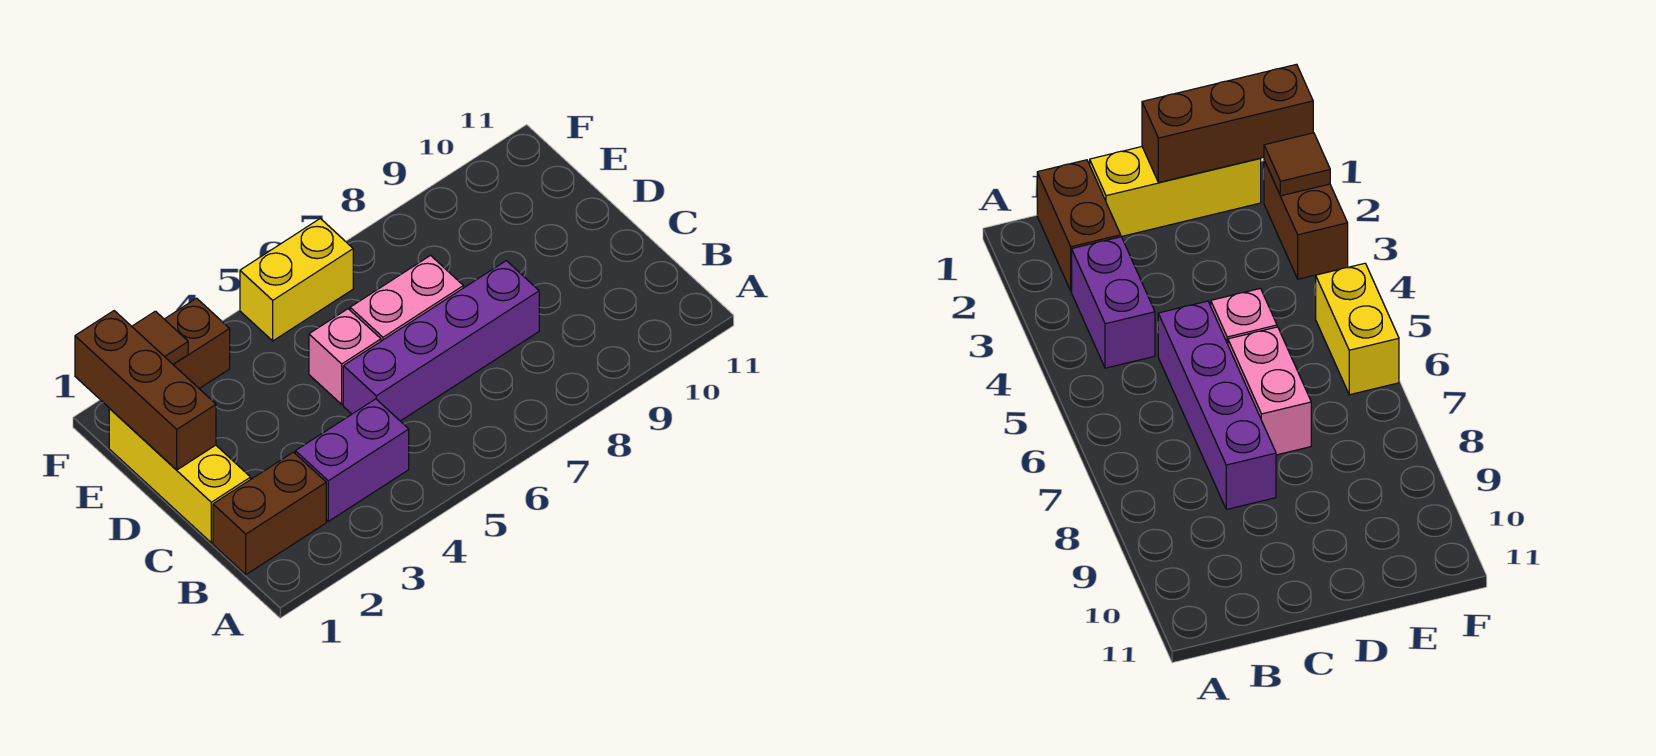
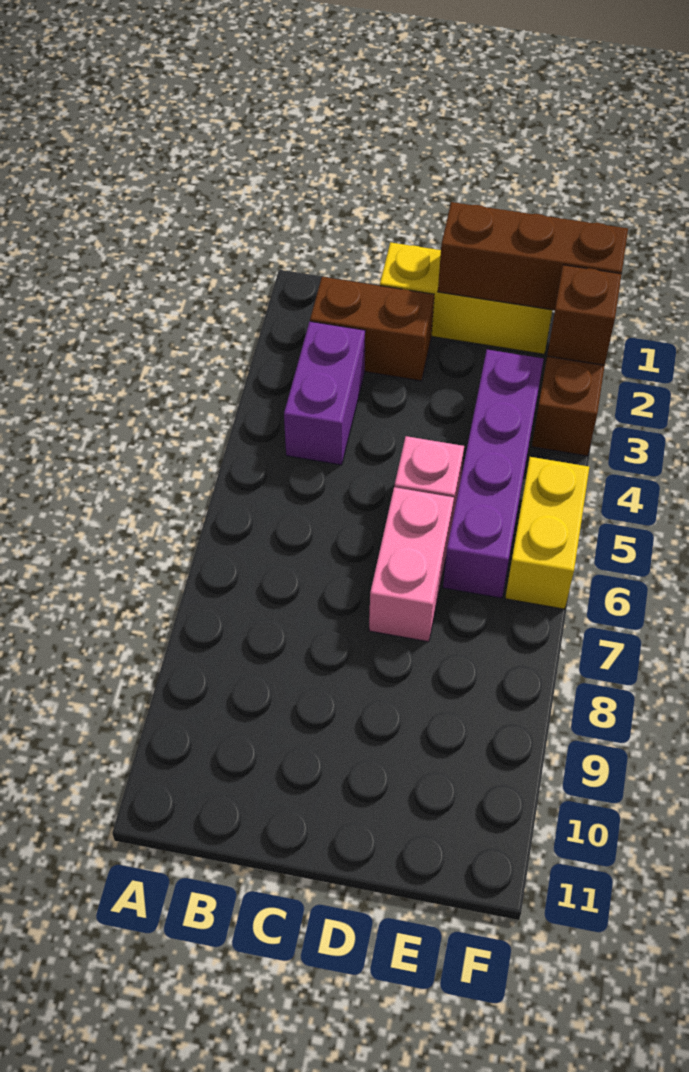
brown 1x2 brick [213,452,326,575] -> brown 1x2 brick turned to [310,277,434,381]
purple 1x4 brick [343,261,539,421] -> purple 1x4 brick moved to [443,350,544,598]
brown 1x1 tile [132,311,188,364] -> brown 1x1 brick [547,265,621,365]

